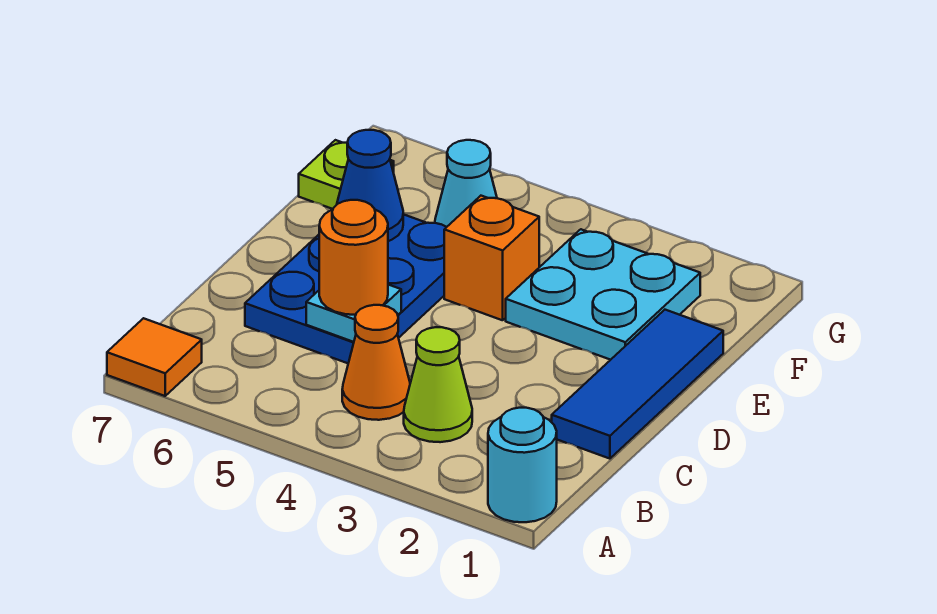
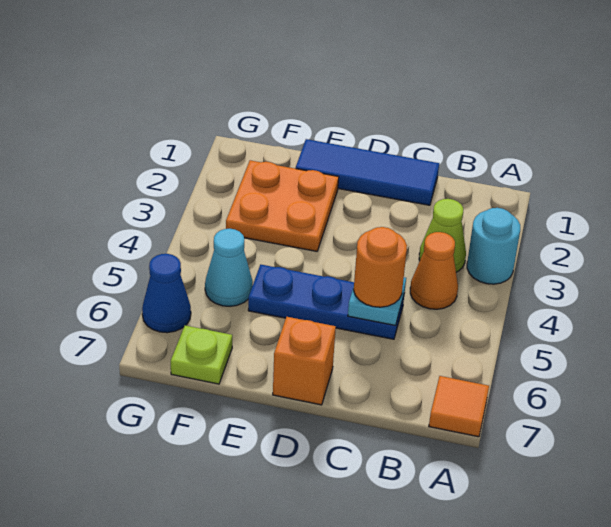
cyan 1x1 round brick [488,408,557,522] -> cyan 1x1 round brick moved to [467,208,520,284]
blue 2x3 plate [245,214,446,363] -> blue 1x3 plate [248,265,405,339]
cyan 2x2 plate [506,229,700,360] -> orange 2x2 plate [226,160,339,251]
orange 1x1 brick [444,196,539,320] -> orange 1x1 brick moved to [273,317,336,405]
blue 1x1 cone [337,130,403,241] -> blue 1x1 cone moved to [142,254,191,333]

